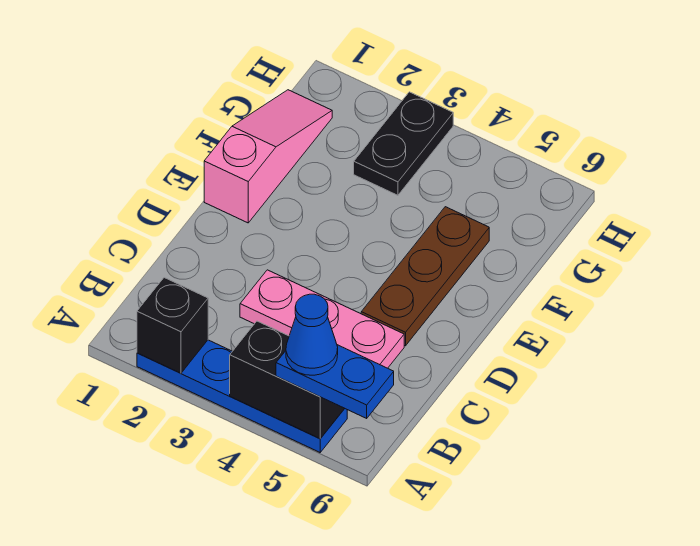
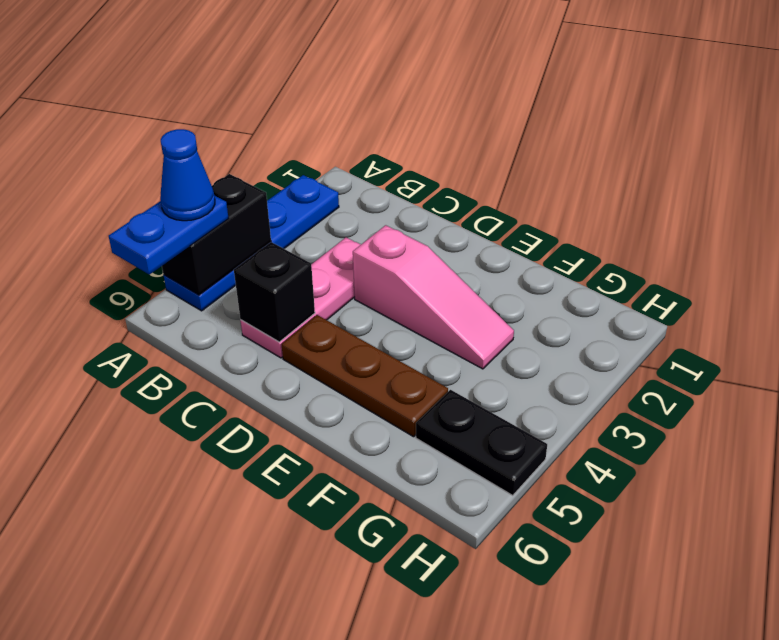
black 1x1 brick [137,278,208,373] -> black 1x1 brick moved to [234,242,315,342]
pink 1x3 slope [204,90,332,223] -> pink 1x3 slope moved to [353,225,514,369]
black 1x2 plate [354,92,453,195] -> black 1x2 plate moved to [416,390,547,495]

